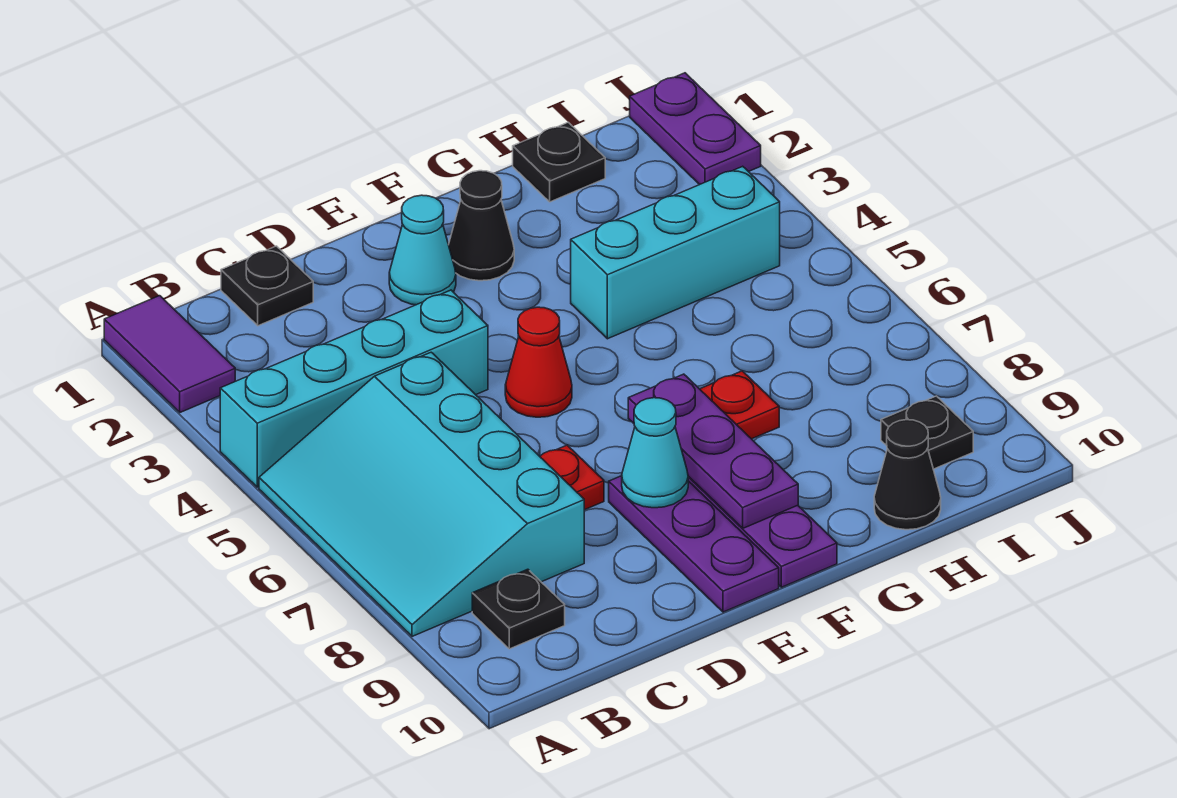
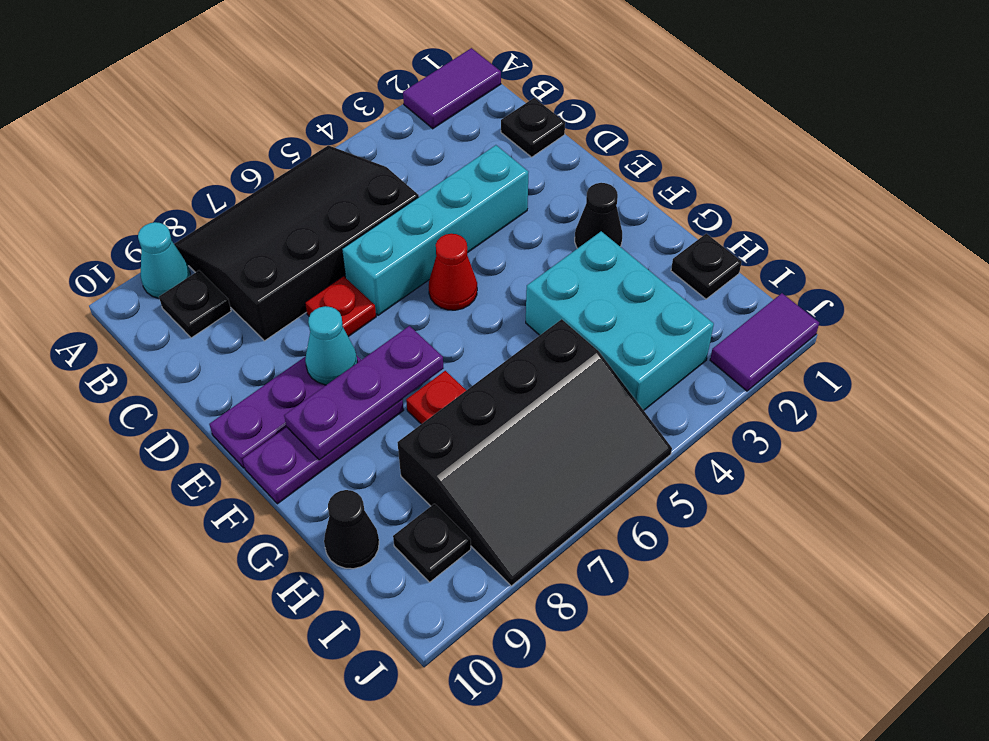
cyan 1x4 brick [220,290,488,487] -> cyan 1x4 brick turned to [342,145,528,315]
cyan 3x4 slope [259,352,584,636] -> black 3x4 slope [174,145,419,341]
cyan 1x1 cone [389,195,456,305] -> cyan 1x1 cone moved to [138,222,191,298]
cyan 1x3 brick [571,166,780,339] -> cyan 2x3 brick [526,231,714,410]
none -> black 3x4 slope [398,319,672,586]
purple 1x2 plate [630,73,761,185] -> purple 1x2 tile [710,293,819,391]

